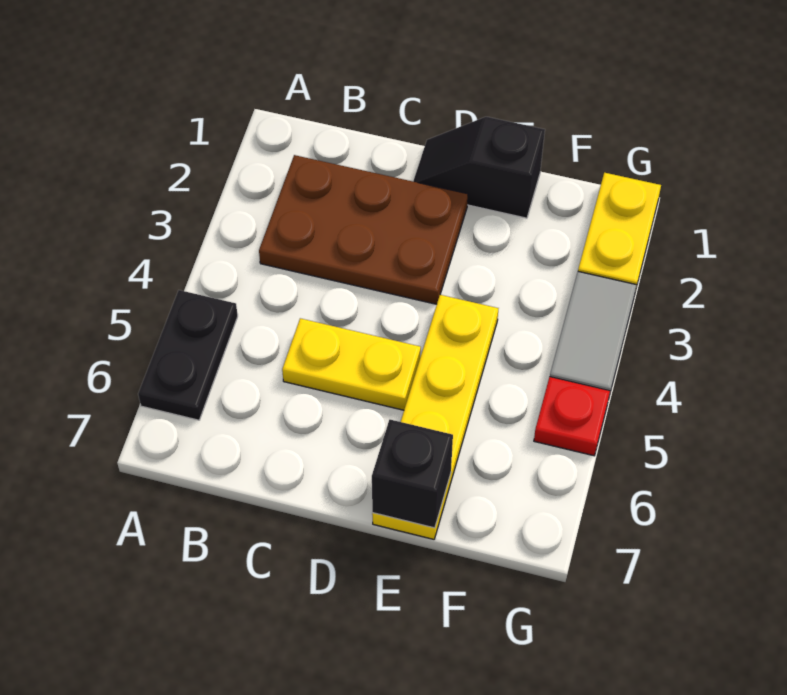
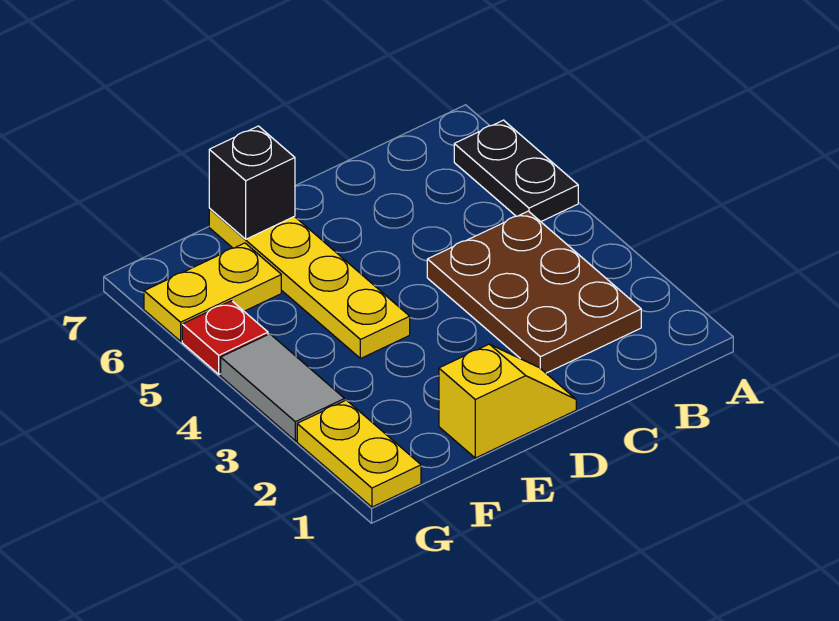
brown 2x3 plate [259,155,468,304] -> brown 2x3 plate turned to [427,211,641,373]
yellow 1x2 plate [282,318,421,410] -> yellow 1x2 plate moved to [144,243,281,341]
black 1x2 slope [413,117,545,218] -> yellow 1x2 slope [439,344,576,458]

